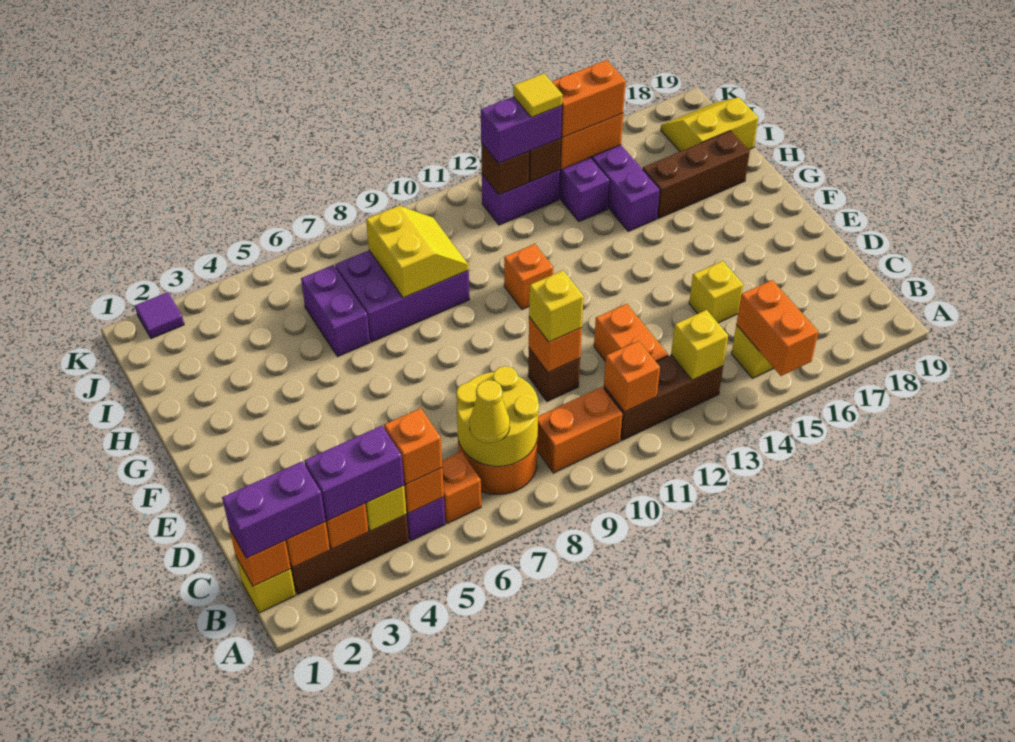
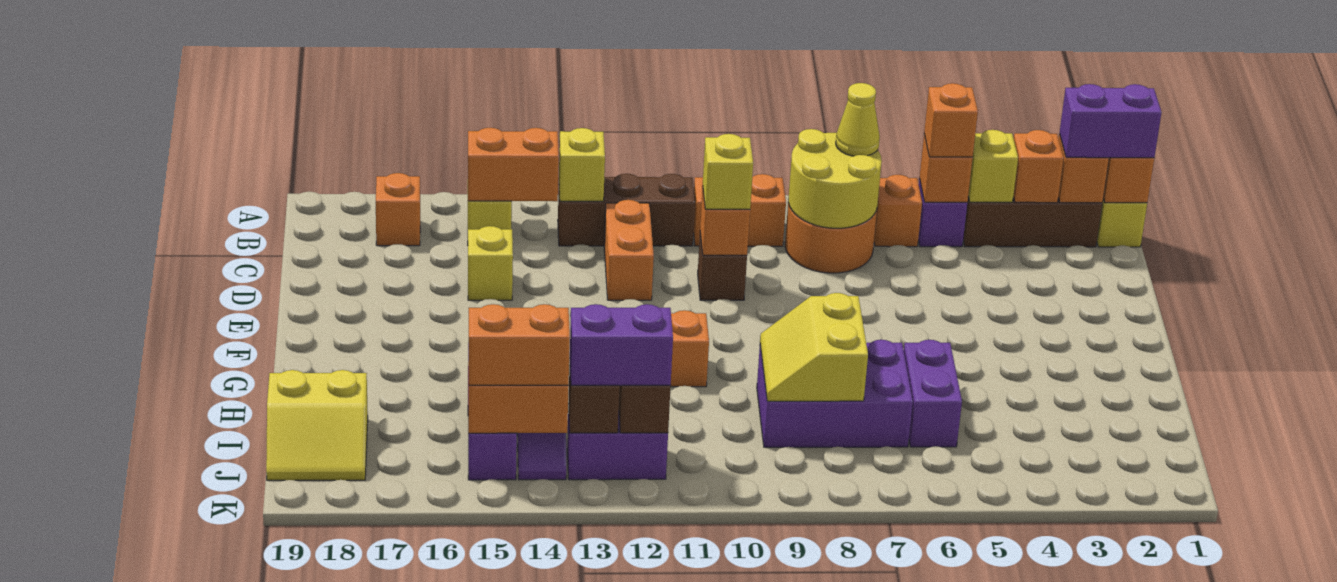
orange 1x2 brick [736,280,818,376] -> orange 1x2 brick turned to [468,128,559,201]
purple 1x2 brick [304,426,404,521] -> none
orange 1x1 brick [604,341,660,412] -> orange 1x1 brick moved to [376,173,420,246]
brown 1x3 brick [643,131,750,218] -> none
yellow 1x1 tile [513,74,563,117] -> none
purple 1x1 tile [135,292,184,339] -> none

